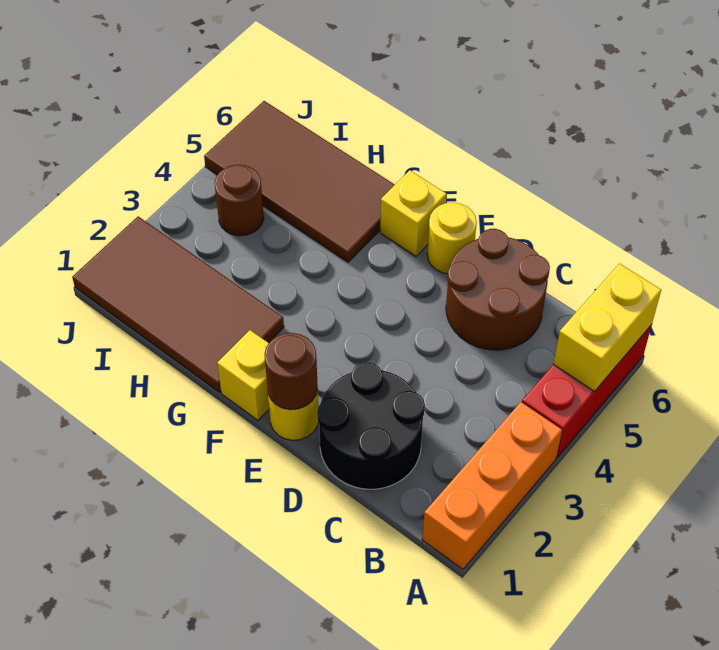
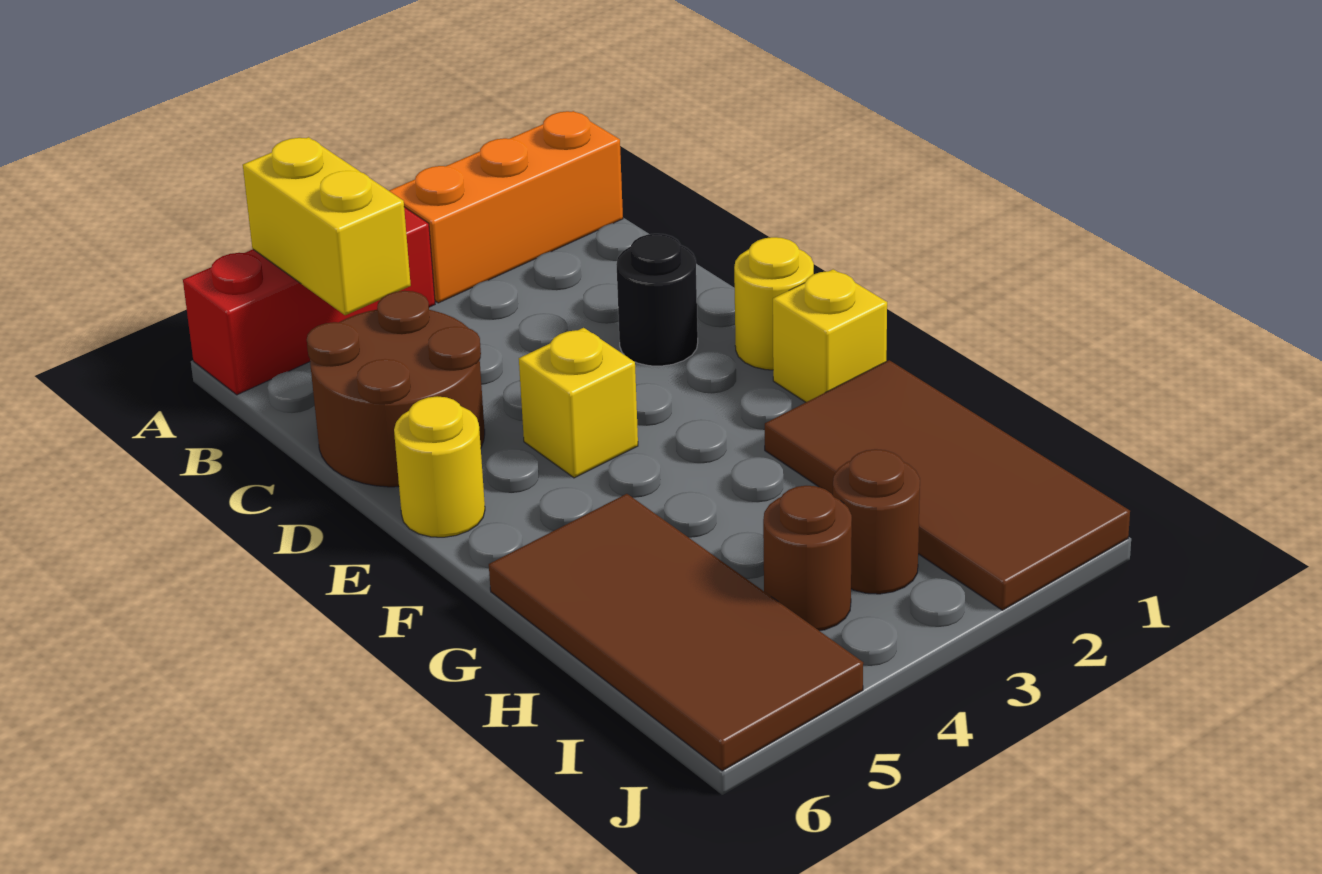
yellow 1x2 brick [553,264,661,392] -> yellow 1x2 brick turned to [243,137,411,315]
black 2x2 round brick [317,362,425,489] -> black 1x1 round brick [616,234,698,366]
brown 1x1 round brick [264,333,318,410] -> brown 1x1 round brick moved to [833,449,920,594]
yellow 1x1 brick [380,170,447,256] -> yellow 1x1 brick moved to [519,328,638,478]

